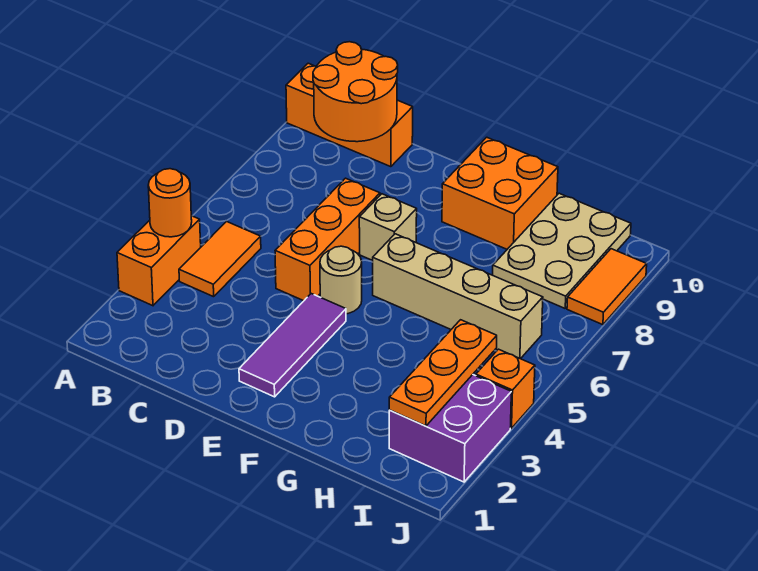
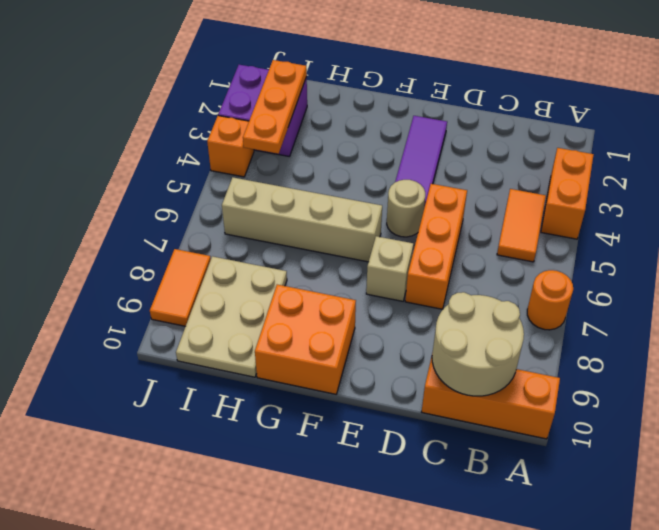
orange 1x1 round brick [148,169,192,237] -> orange 1x1 round brick moved to [527,270,573,330]
orange 2x2 round brick [313,42,398,142] -> tan 2x2 round brick [432,292,524,396]

